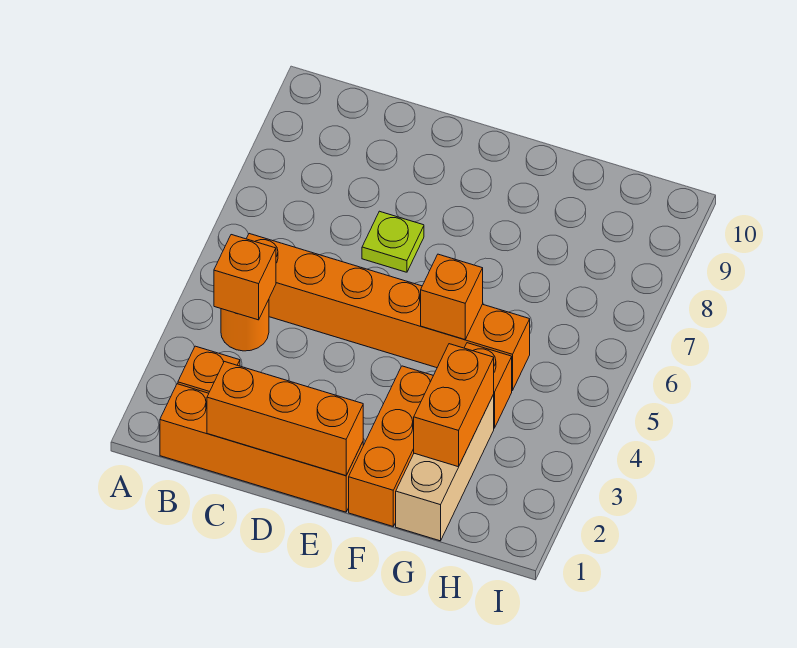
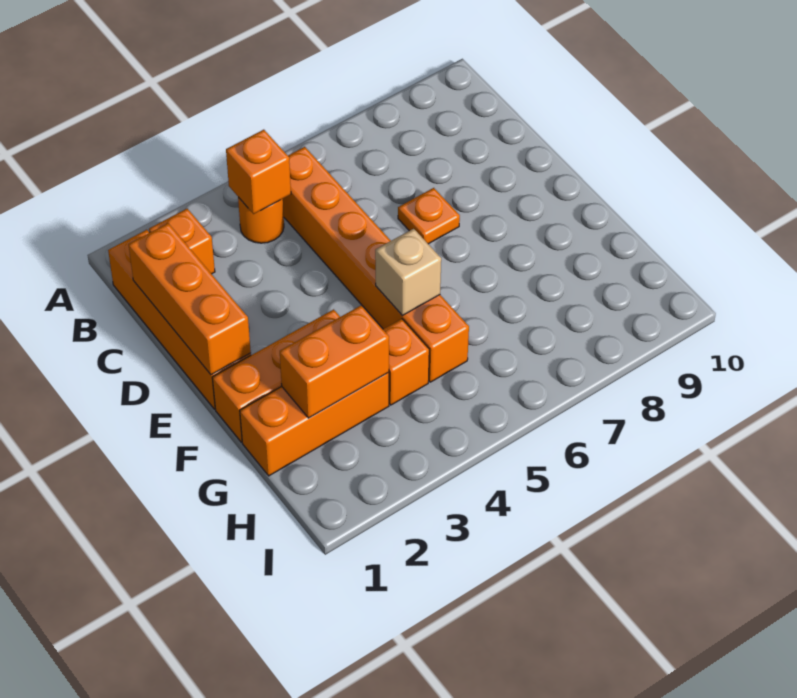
lime 1x1 plate [362,211,424,272] -> orange 1x1 plate [398,188,460,244]
orange 1x1 brick [421,254,483,339] -> tan 1x1 brick [375,229,441,315]
tan 1x3 brick [396,395,494,541] -> orange 1x3 brick [240,372,389,476]

